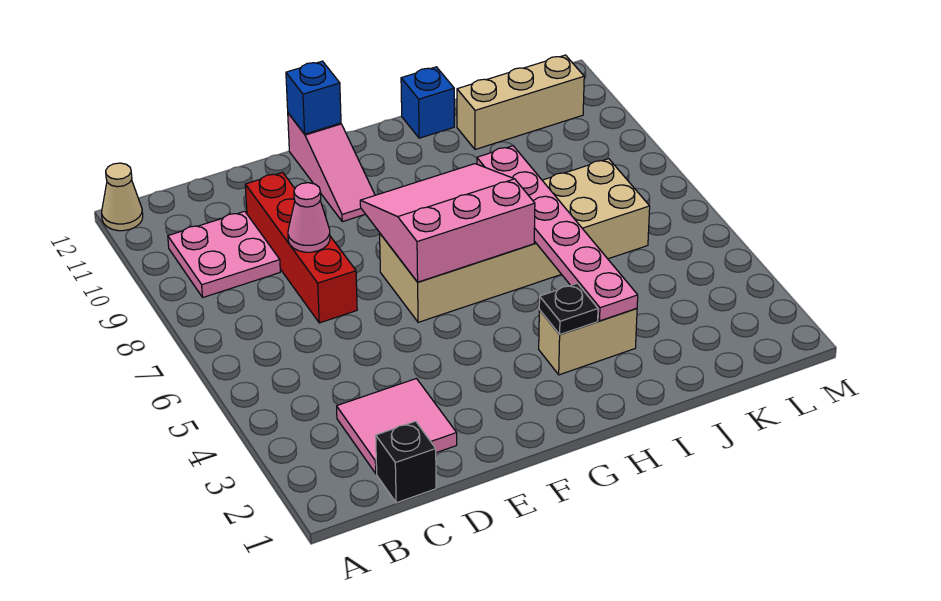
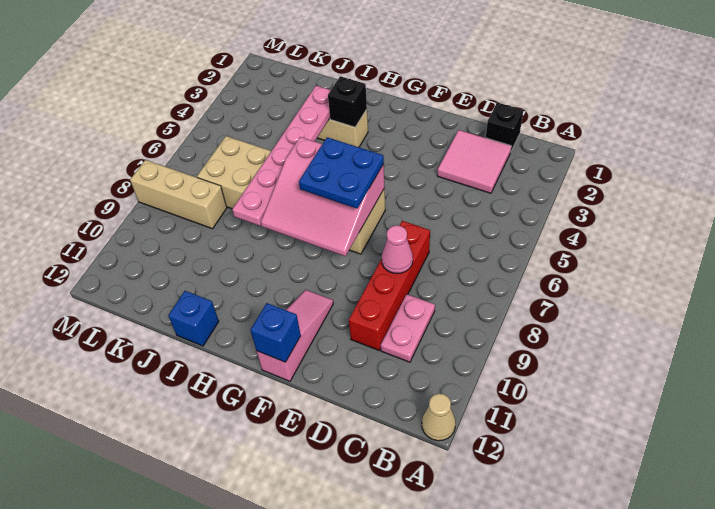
pink 2x2 plate [168,211,280,297] -> pink 1x2 plate [381,294,435,362]
none -> blue 2x2 plate [299,137,384,208]
black 1x1 plate [539,283,598,334] -> black 1x1 brick [328,76,367,127]
tan 1x3 brick [457,55,584,149] -> tan 1x3 brick moved to [130,160,227,229]

